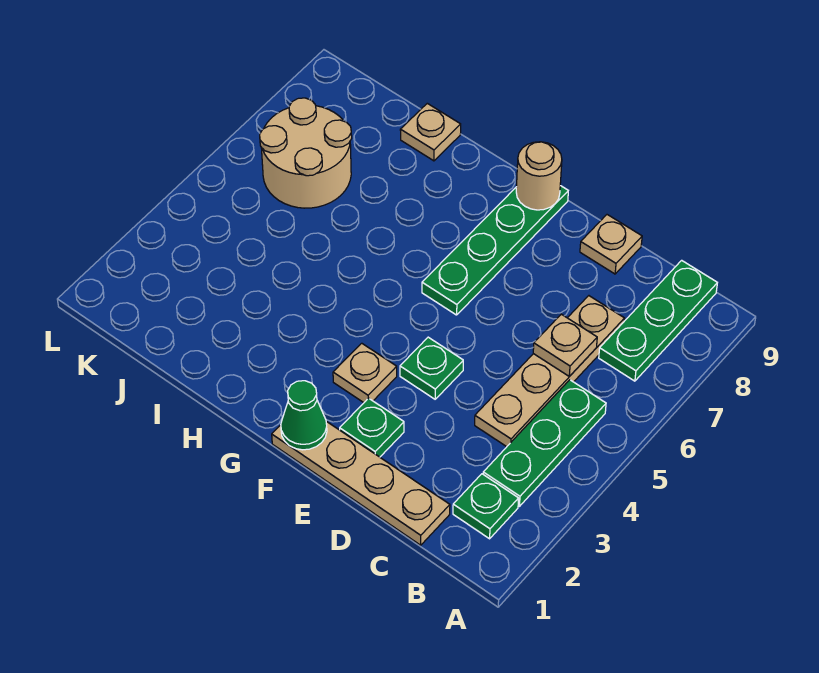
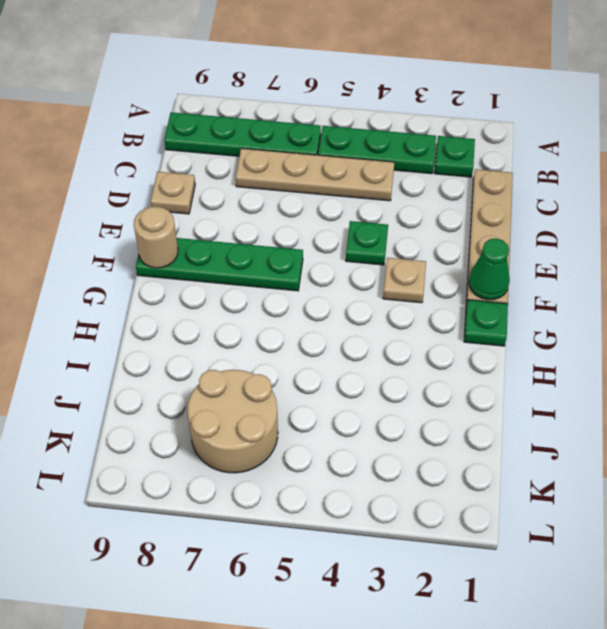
green 1x3 plate [599,260,717,381] -> green 1x4 plate [164,112,321,156]
tan 1x1 plate [533,314,597,376] -> none
green 1x1 plate [340,398,404,457] -> green 1x1 plate moved to [464,300,508,346]
tan 1x1 plate [400,103,461,161] -> none

